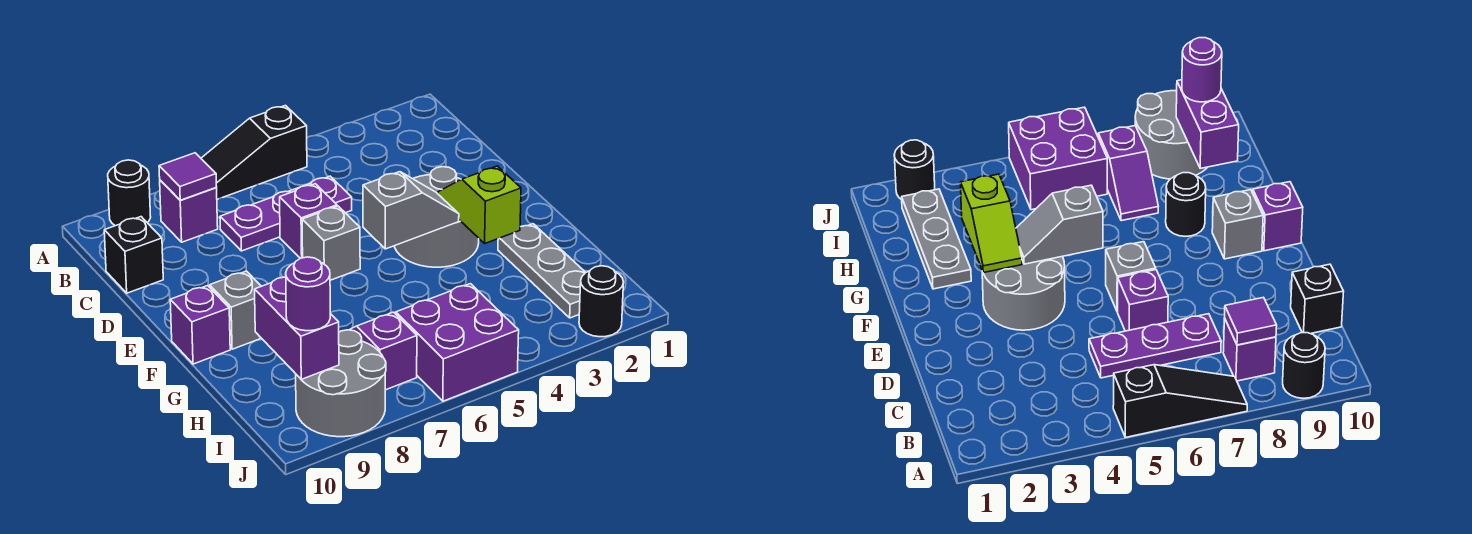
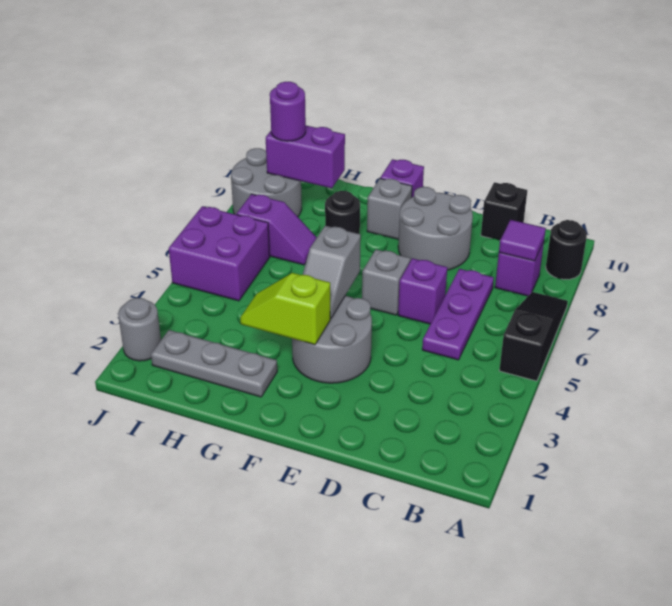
none -> grey 2x2 round brick [398,187,473,270]
lime 1x2 slope [438,166,521,243] -> lime 1x2 slope turned to [240,273,330,345]
black 1x1 round brick [579,266,623,337] -> grey 1x1 round brick [118,298,161,361]

